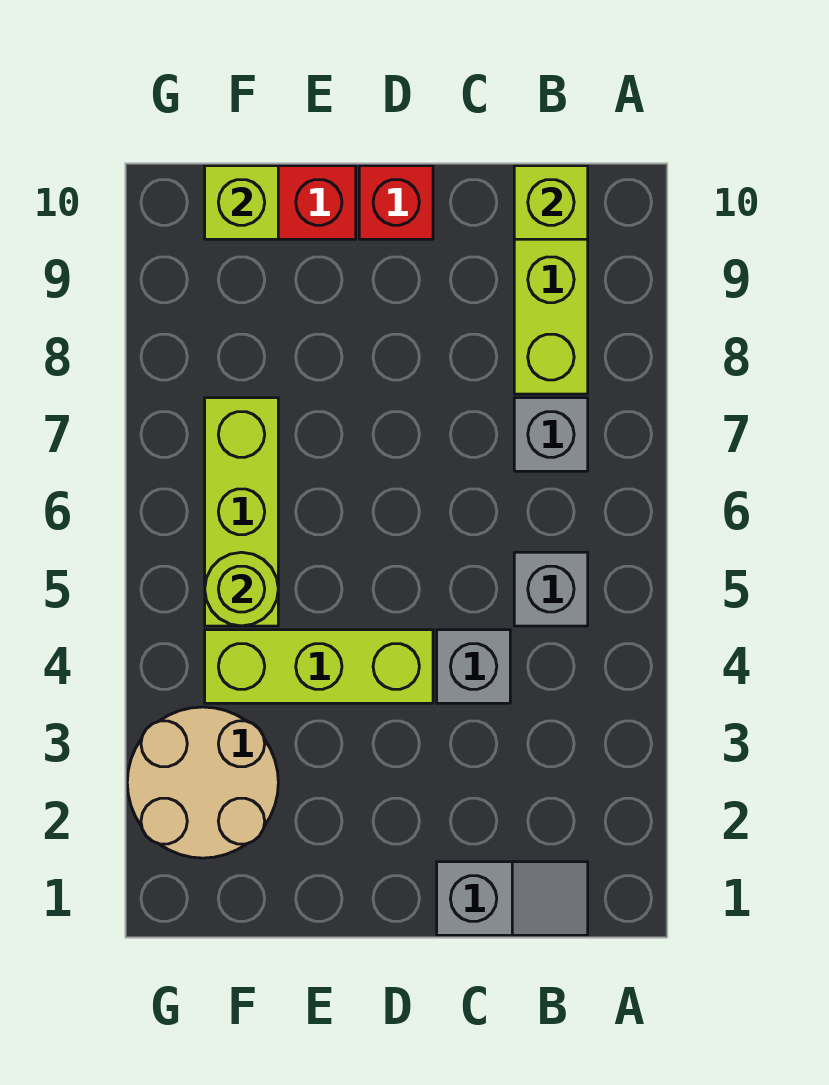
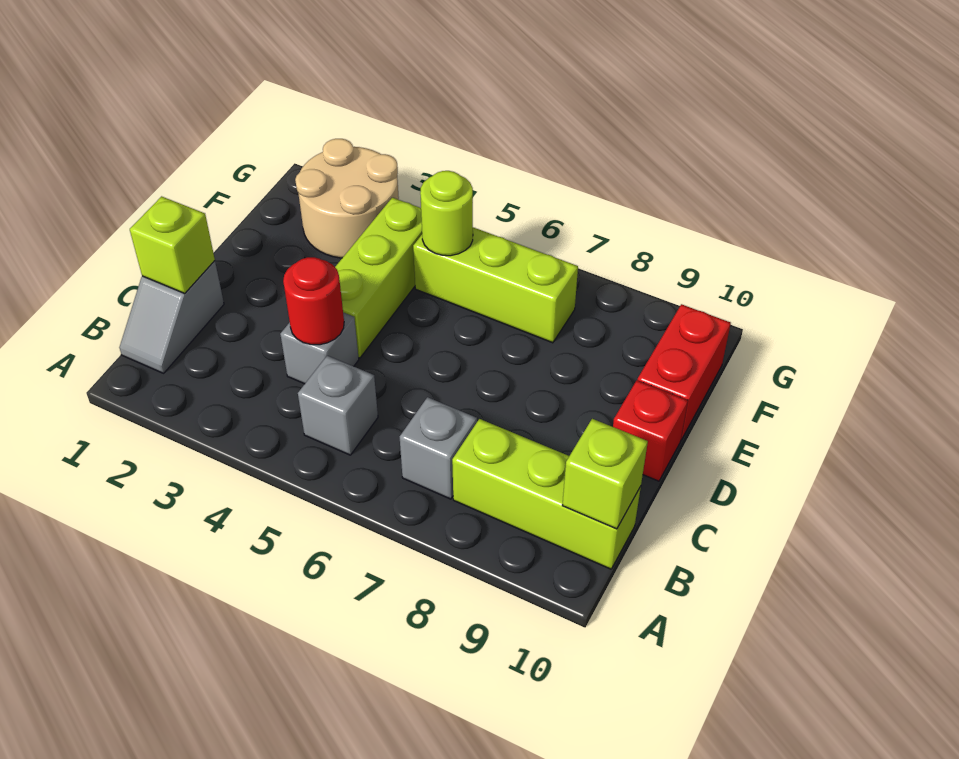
none -> red 1x1 round brick [283,257,344,345]
lime 1x1 brick [205,166,278,239] -> lime 1x1 brick moved to [130,196,215,293]

